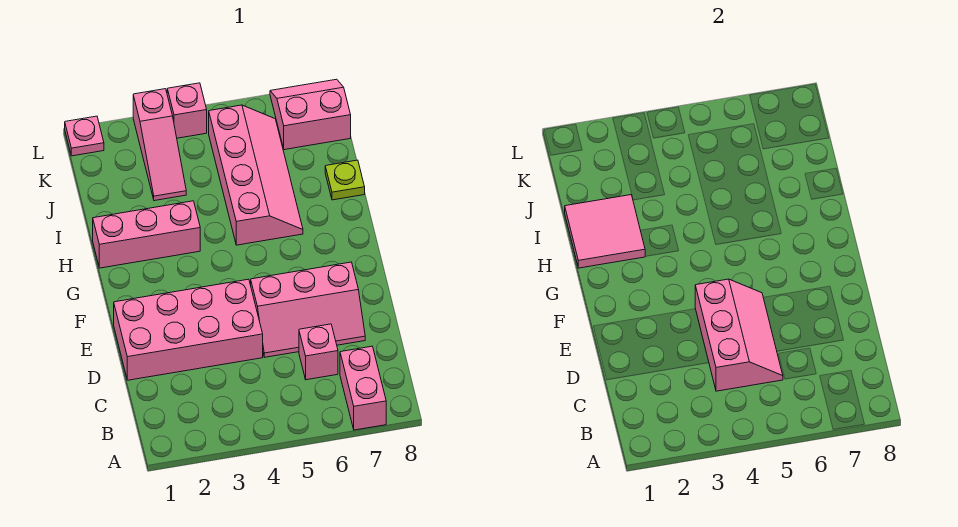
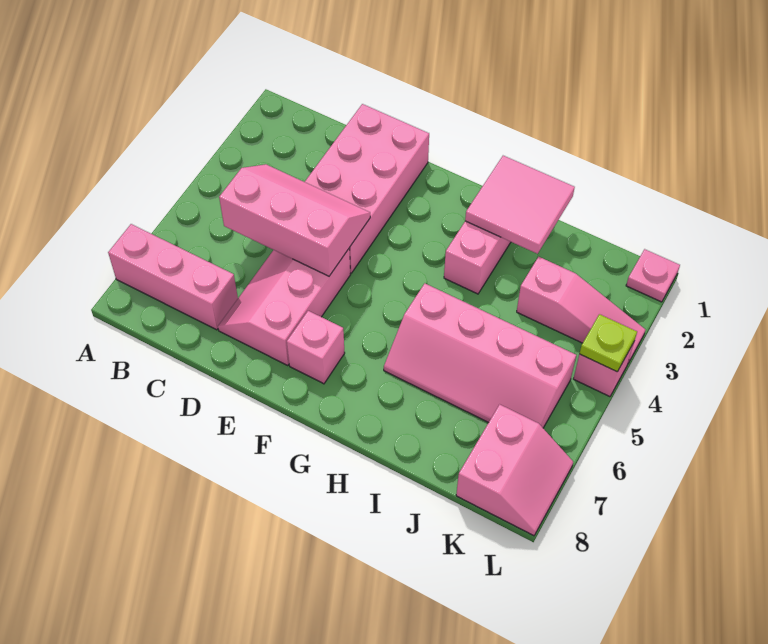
pink 1x2 brick [340,346,386,430] -> pink 1x3 brick [108,224,238,330]
pink 2x3 slope [695,279,783,391] -> pink 2x3 slope turned to [219,164,370,276]
pink 1x1 brick [299,324,338,380] -> pink 1x1 brick moved to [287,311,345,384]
lime 1x1 plate [325,160,365,200] -> lime 1x1 plate moved to [580,314,637,372]
pink 1x3 slope [133,89,186,201] -> pink 1x3 slope turned to [517,257,645,363]

